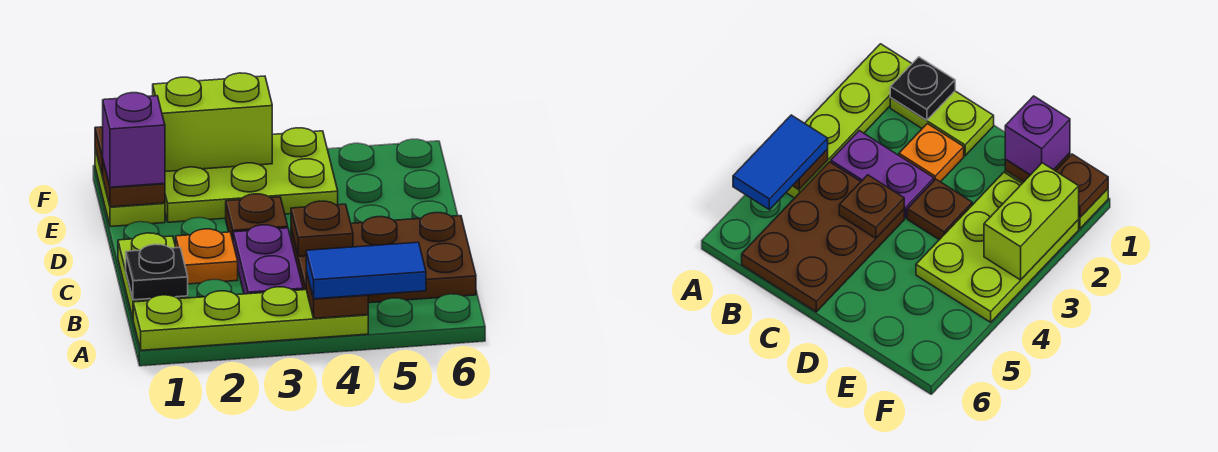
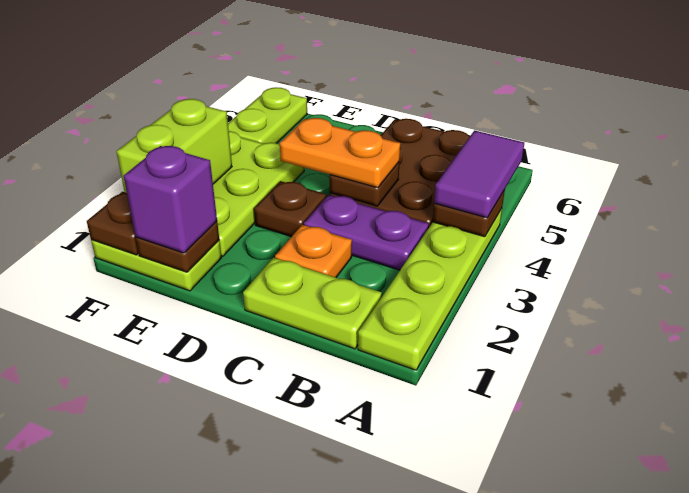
blue 1x2 tile [306,242,426,299] -> purple 1x2 tile [434,131,524,218]
black 1x1 plate [126,244,188,300] -> none
none -> orange 1x2 plate [280,118,400,188]
none -> lime 1x2 plate [228,87,307,144]

